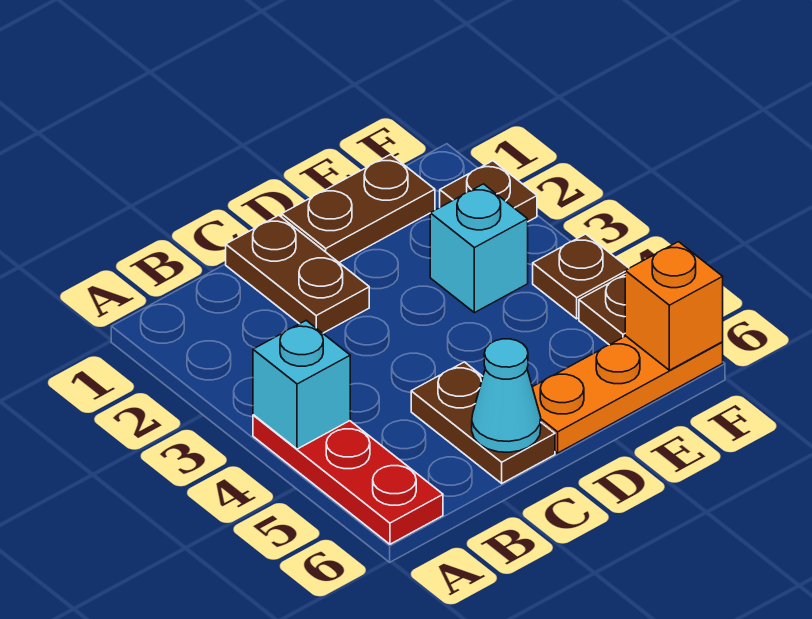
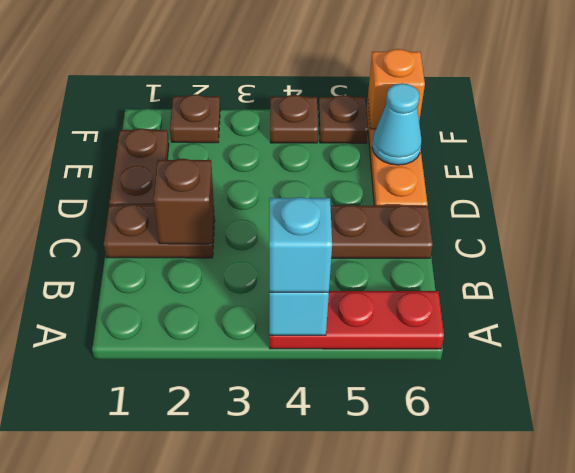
none -> brown 1x1 brick [153,159,214,244]
cyan 1x1 cone [472,339,541,452] -> cyan 1x1 cone moved to [372,83,422,165]
cyan 1x1 brick [430,184,528,313] -> cyan 1x1 brick moved to [269,197,332,292]

